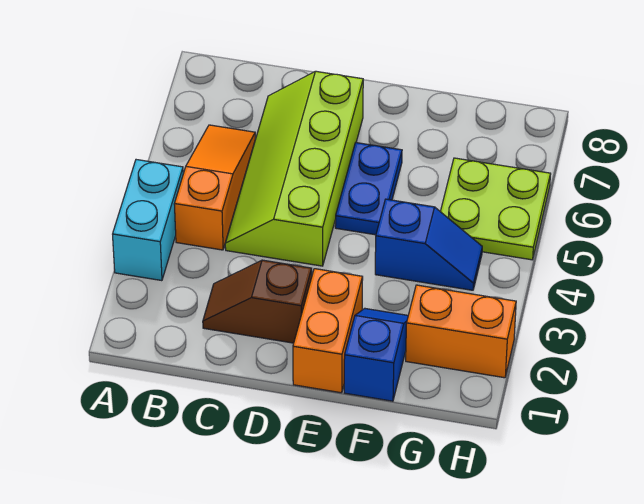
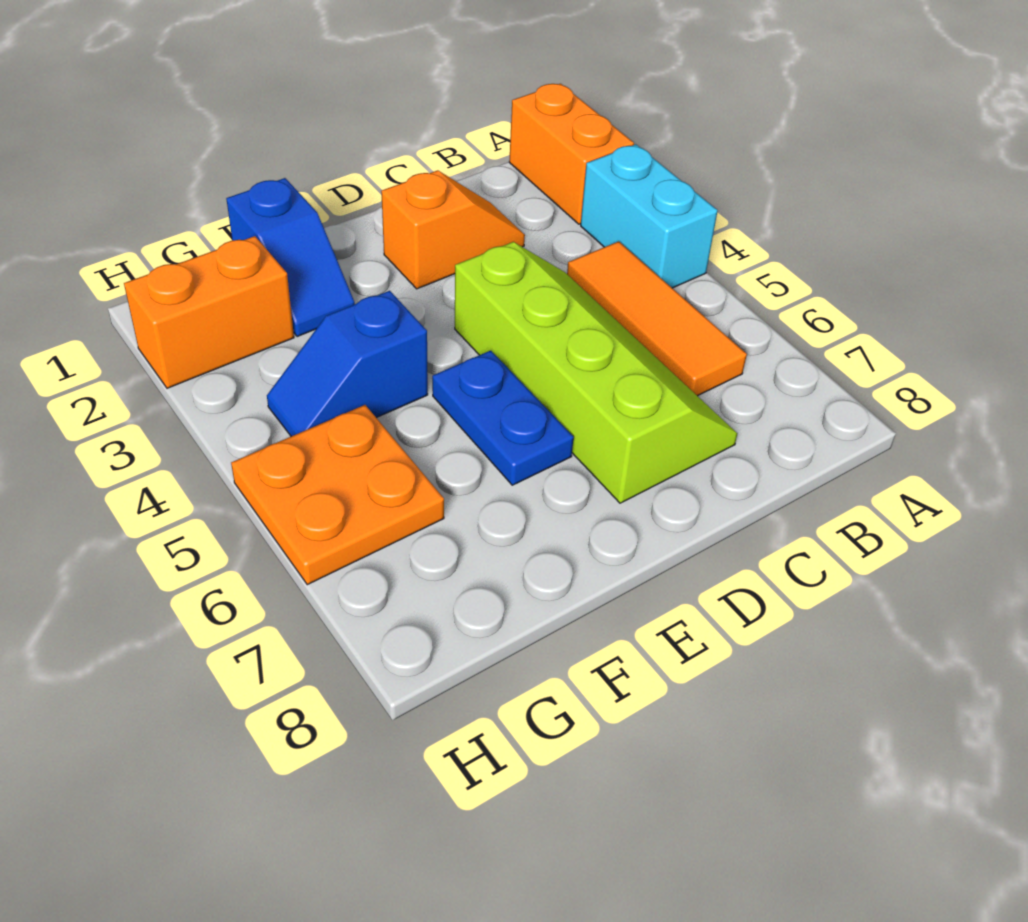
orange 1x3 slope [174,125,255,250] -> orange 1x3 tile [567,241,747,396]
brown 1x2 slope [203,260,312,343] -> orange 1x2 slope [381,170,525,289]
orange 1x2 brick [293,269,363,393] -> orange 1x2 brick moved to [509,84,634,224]
lime 2x2 plate [440,158,551,260] -> orange 2x2 plate [231,405,444,585]

